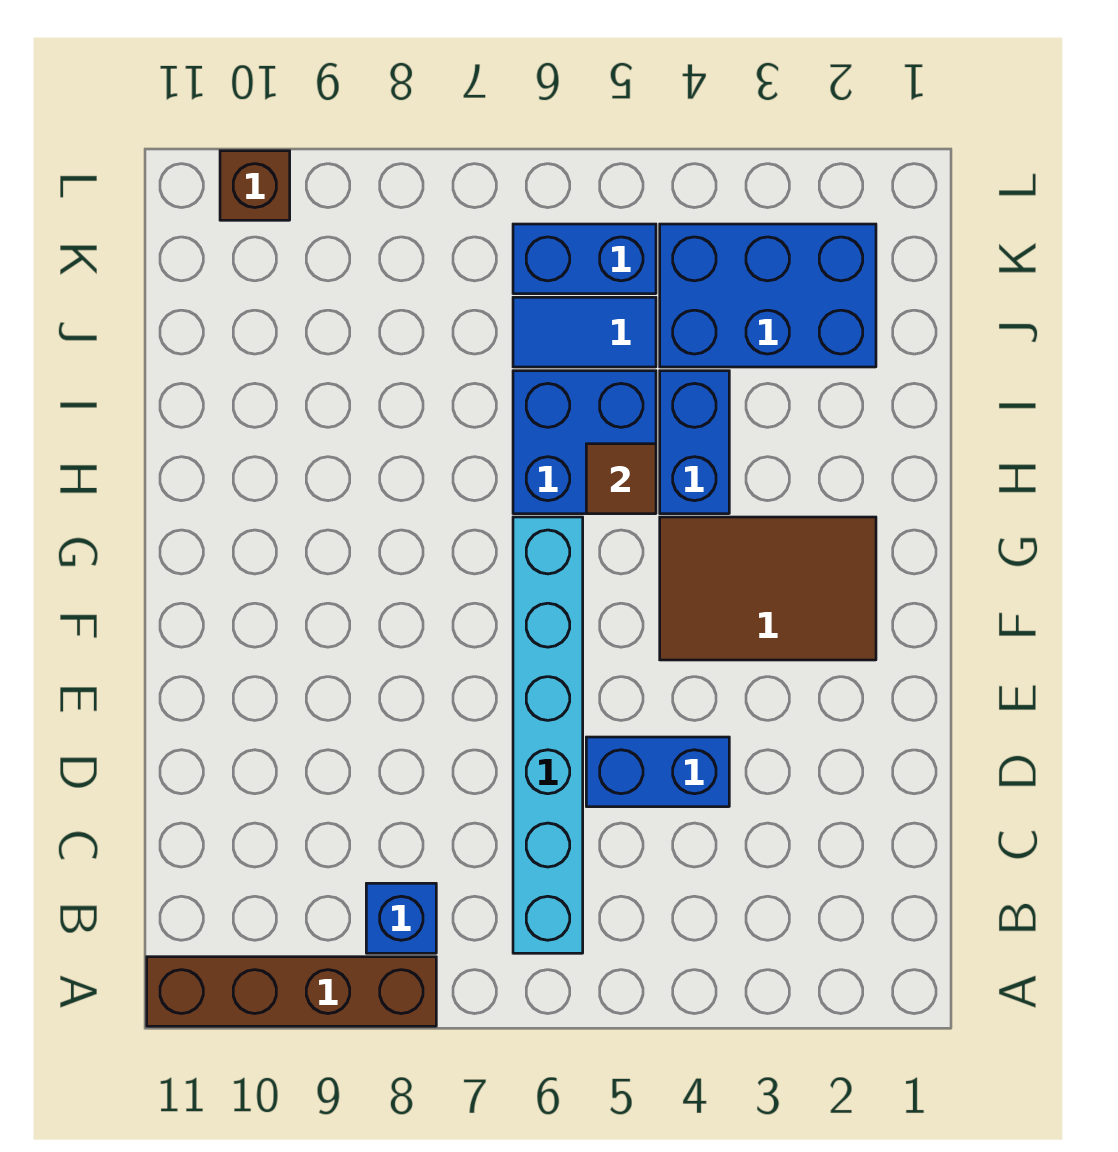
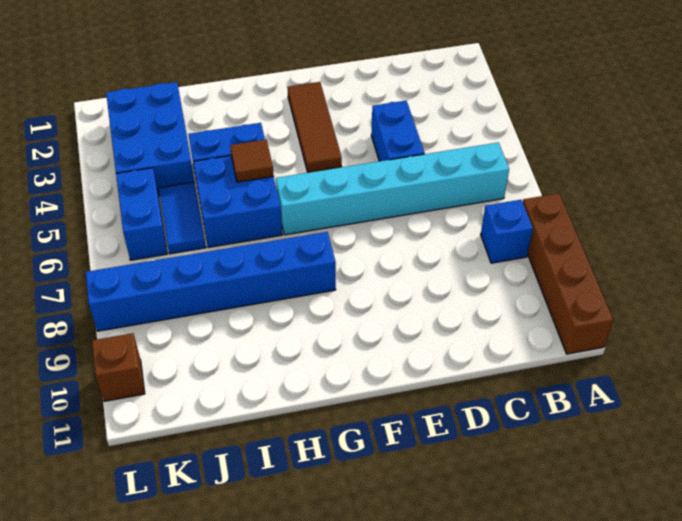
brown 2x3 tile [660,517,876,660] -> brown 1x3 tile [287,82,342,172]
none -> blue 1x6 brick [86,232,336,331]

